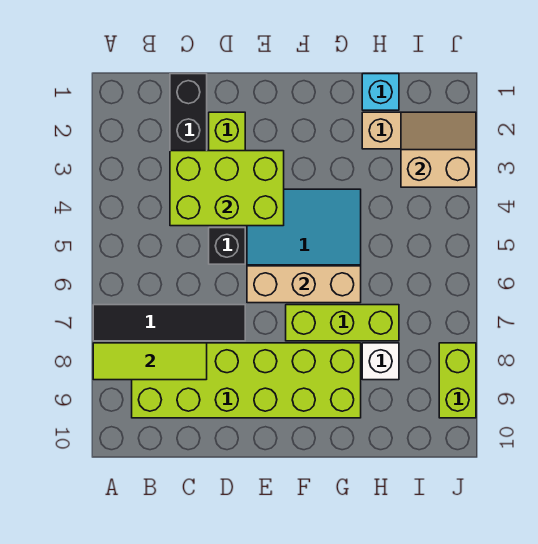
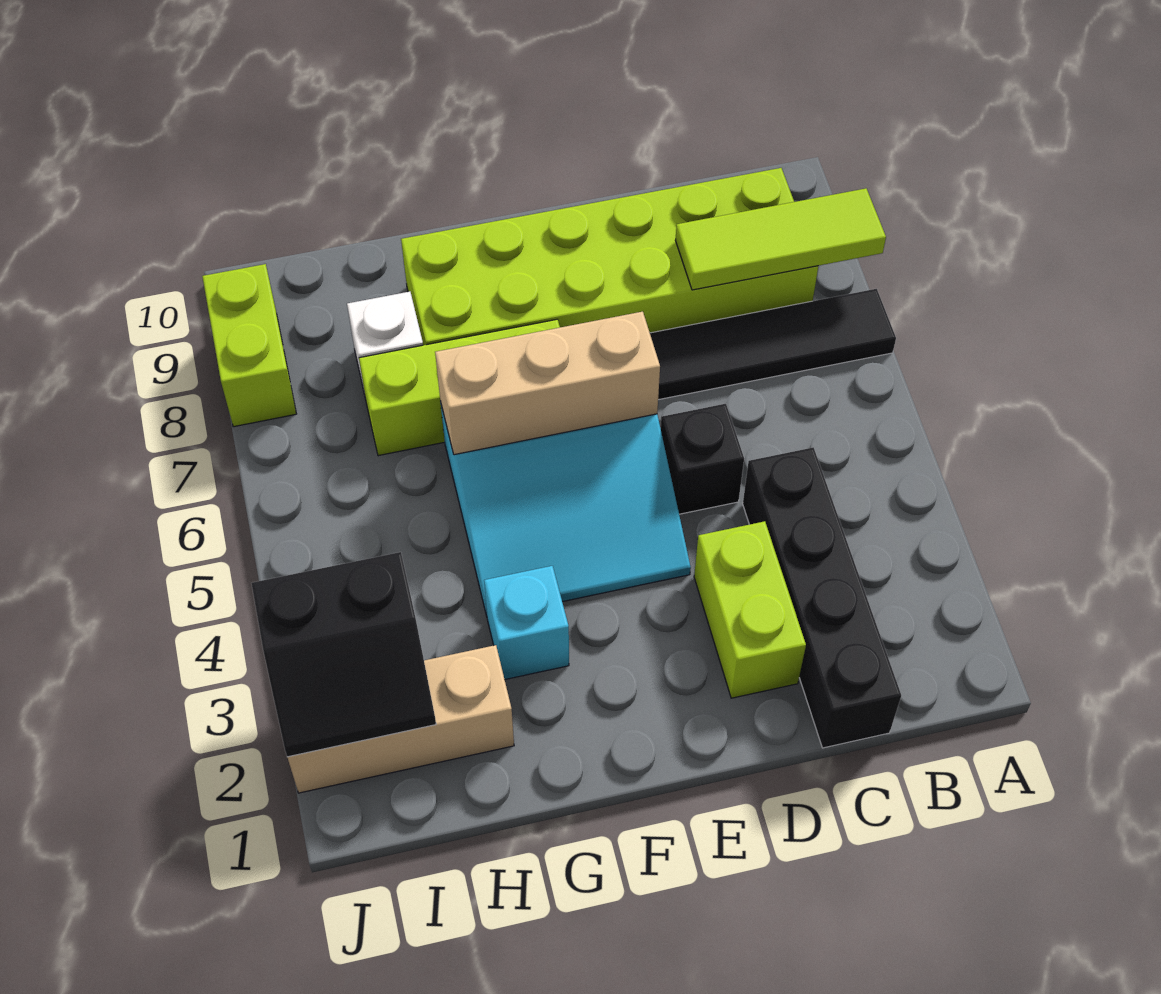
lime 2x3 brick [170,151,284,226] -> none
cyan 1x1 brick [362,74,399,110] -> cyan 1x1 brick moved to [484,566,569,679]
tan 2x2 slope [401,112,476,187] -> black 2x2 slope [251,552,436,757]

